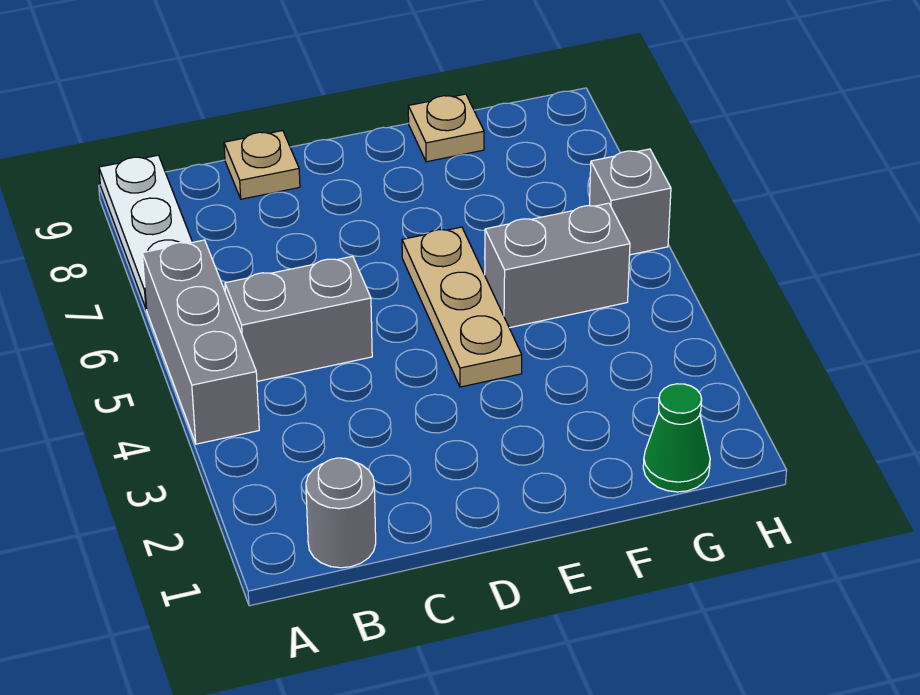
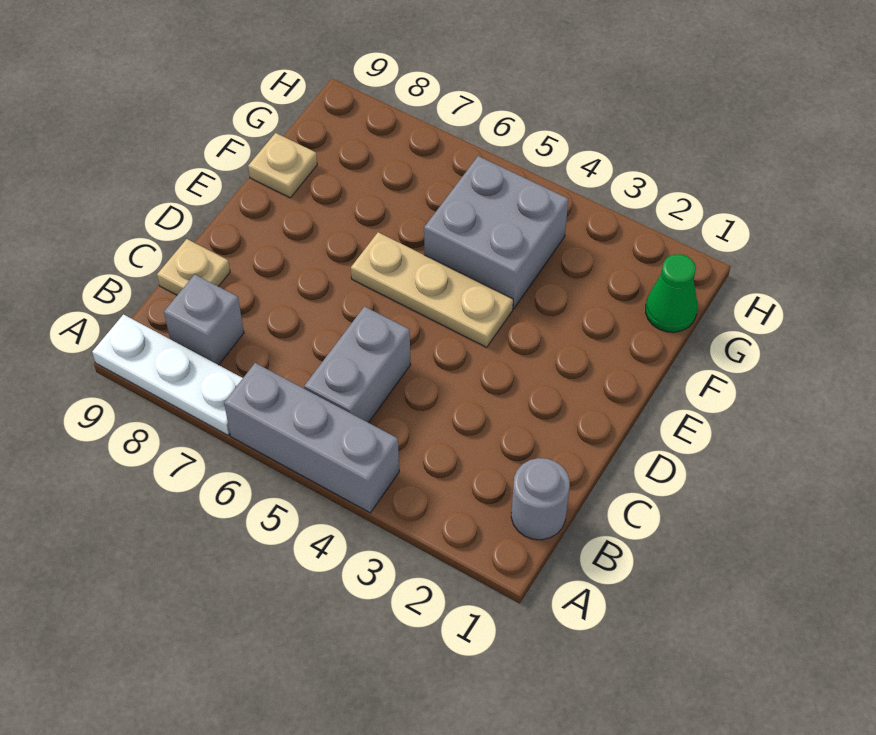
grey 1x2 brick [485,203,630,328] -> grey 2x2 brick [424,156,568,309]
grey 1x1 brick [589,149,671,255] -> grey 1x1 brick moved to [164,274,244,365]

